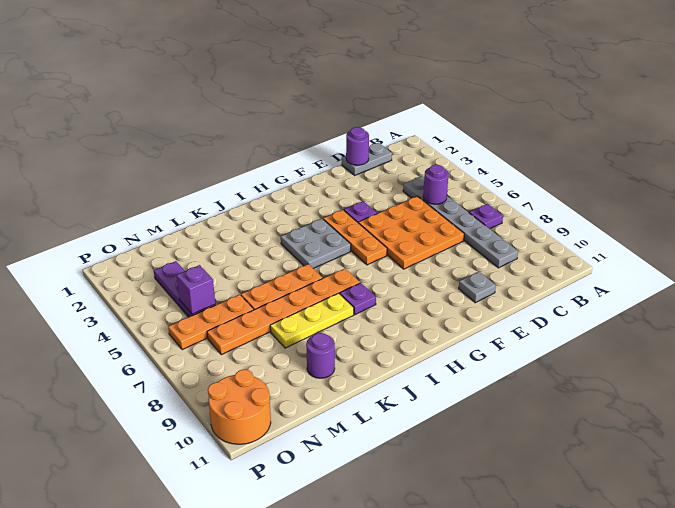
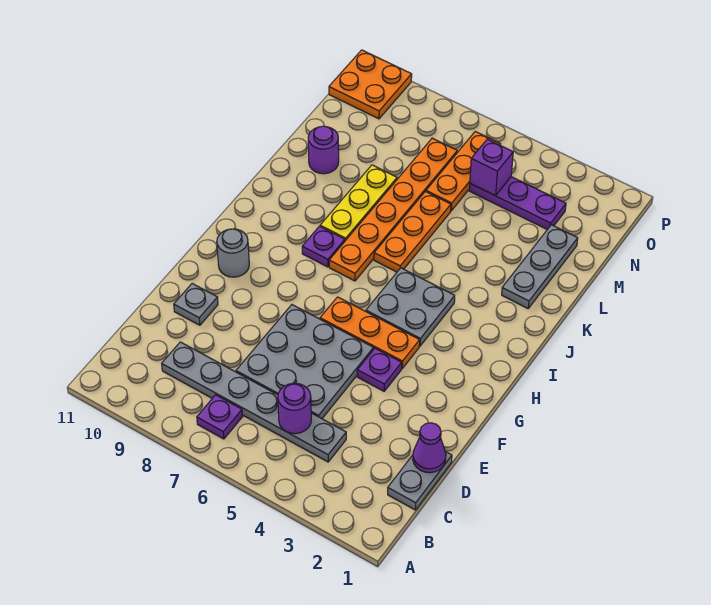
purple 1x1 round brick [346,127,369,165] -> purple 1x1 cone [413,423,446,473]
orange 3x3 plate [358,196,464,269] -> grey 3x3 plate [236,305,374,419]
none -> grey 1x1 round brick [217,229,249,277]
none -> grey 1x3 plate [502,225,578,308]
orange 2x2 round brick [208,370,271,444] -> orange 2x2 plate [329,50,412,119]

